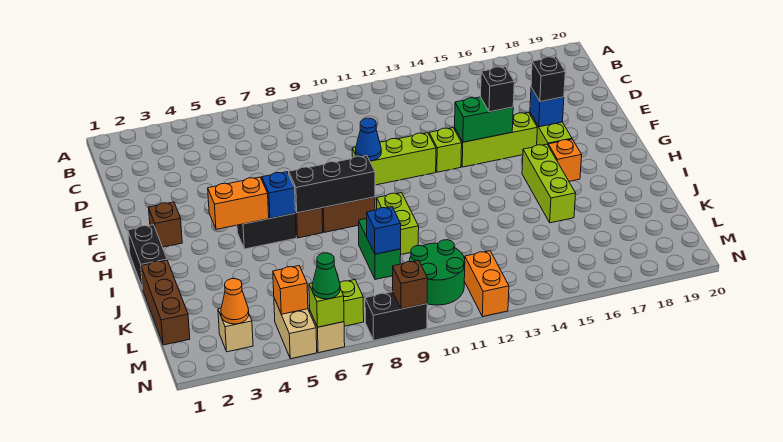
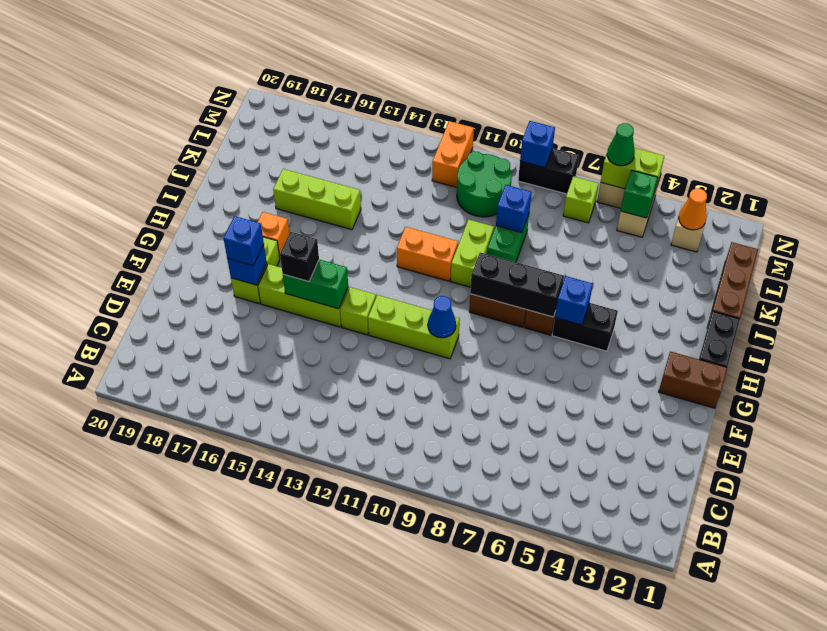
black 1x1 brick [531,57,565,102] -> blue 1x1 brick [224,216,264,266]
brown 1x1 brick [149,202,182,247] -> brown 1x2 brick [659,351,727,408]
orange 1x2 brick [208,177,269,229] -> orange 1x2 brick moved to [397,227,458,281]
lime 1x3 brick [522,144,576,223] -> lime 1x3 brick turned to [273,169,361,230]
orange 1x1 brick [273,266,308,314] -> green 1x1 brick [621,170,658,218]
lime 1x1 brick [309,283,344,327] -> lime 1x2 brick [601,148,664,193]
brown 1x1 brick [393,260,428,309] -> blue 1x1 brick [520,121,555,168]

